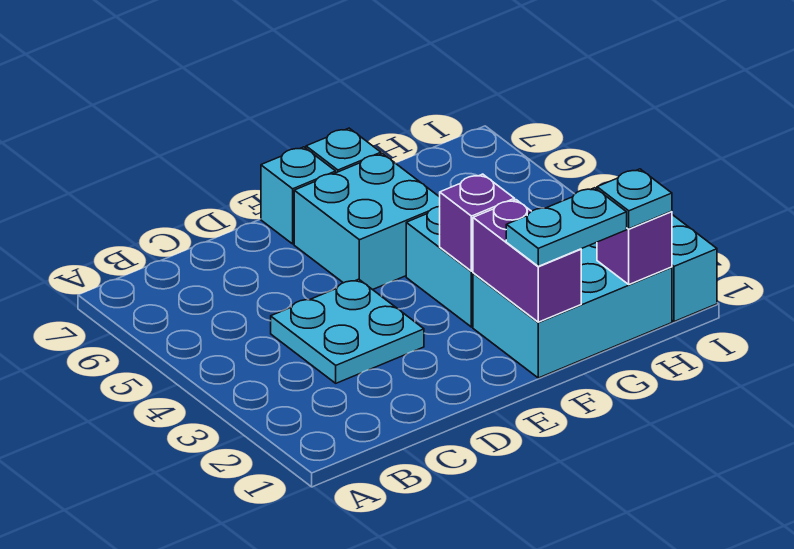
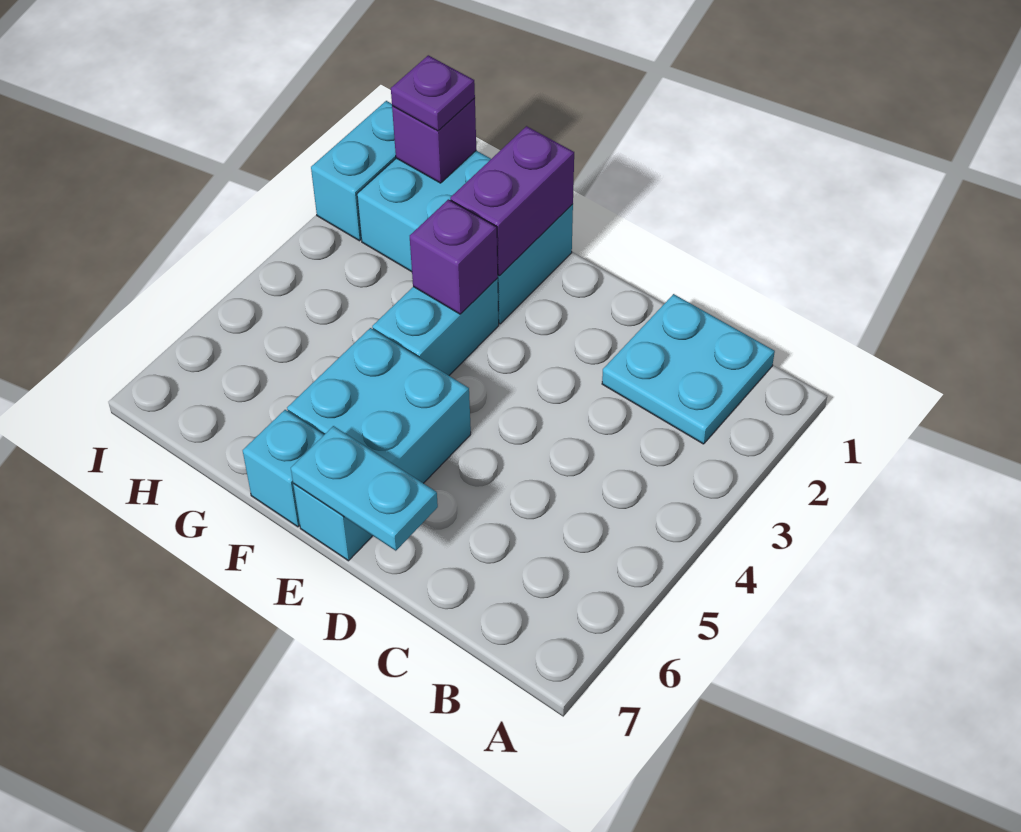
cyan 2x2 plate [271,279,424,383] -> cyan 2x2 plate moved to [602,294,775,444]
cyan 1x2 plate [506,188,627,266] -> cyan 1x2 plate moved to [291,426,438,551]
cyan 1x1 plate [597,169,672,229] -> purple 1x1 plate [391,55,475,131]

